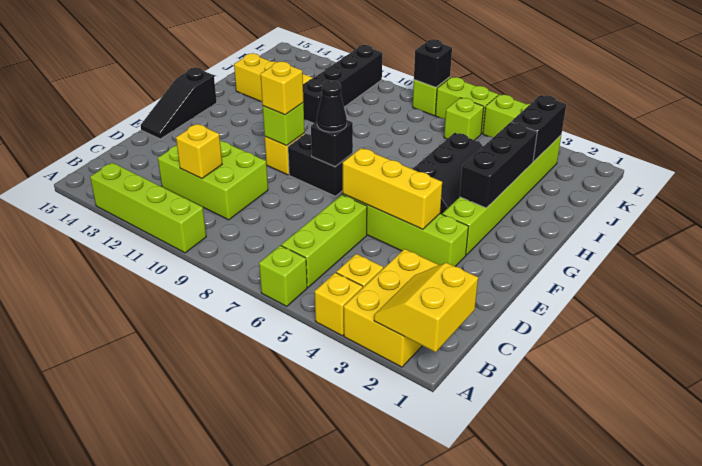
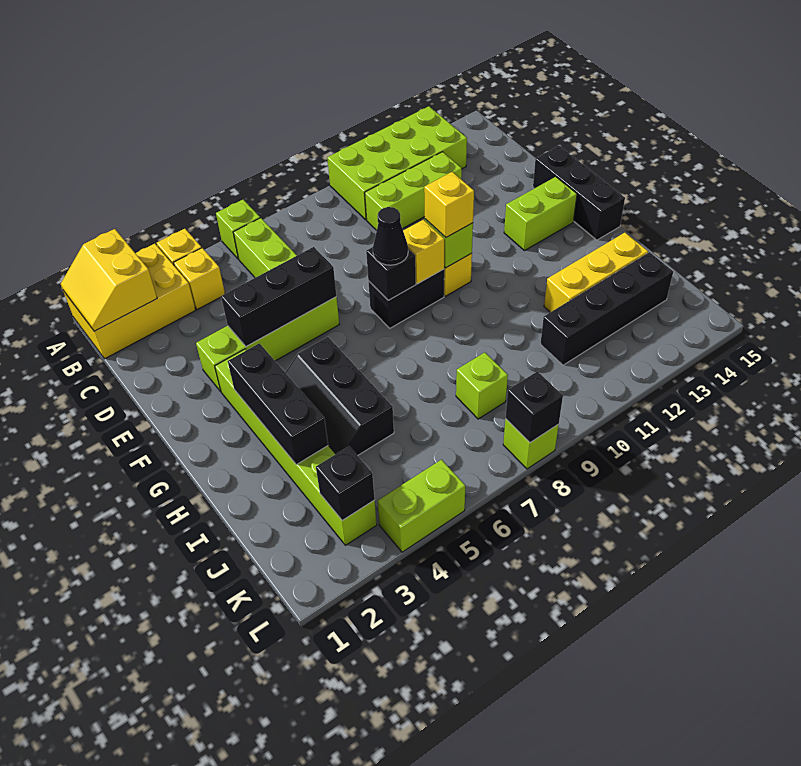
yellow 2x2 slope [374,263,478,352] -> yellow 2x2 slope turned to [61,229,157,331]
yellow 2x3 brick [344,249,439,367] -> yellow 2x3 brick turned to [63,244,195,359]
lime 1x4 brick [90,163,206,253] -> lime 2x4 brick [327,106,467,220]
lime 2x3 brick [158,140,268,220] -> lime 1x3 brick [365,152,462,230]
yellow 1x1 brick [176,124,222,179] -> yellow 1x1 brick moved to [403,220,444,284]
yellow 1x3 brick [343,148,442,229] -> black 1x3 brick [221,247,336,347]
black 1x3 slope [140,67,217,139] -> black 1x3 brick [533,146,625,240]
black 1x4 brick [303,45,382,123] -> black 1x4 brick turned to [540,252,673,365]
black 1x2 brick [511,95,566,162] -> black 1x1 brick [316,446,375,521]
lime 1x1 brick [444,98,484,140] -> lime 1x1 brick moved to [456,352,508,419]
lime 1x2 brick [435,77,498,134] -> lime 1x2 brick moved to [504,177,577,251]

